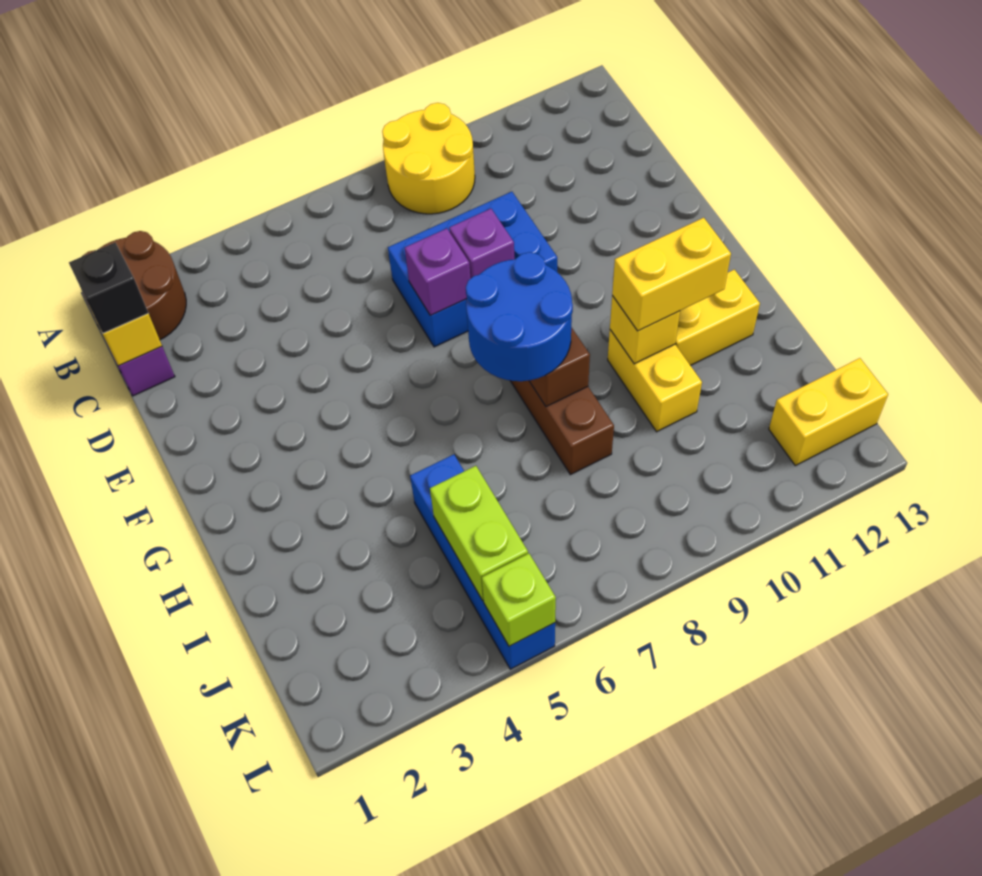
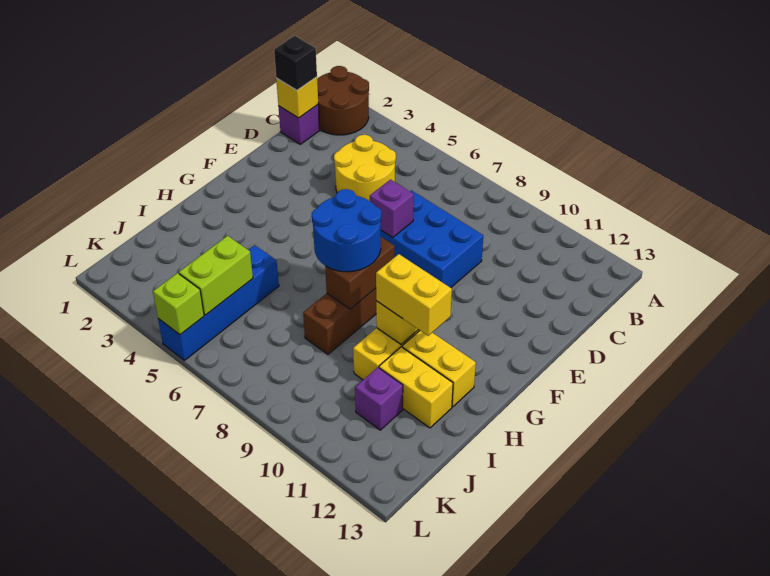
yellow 2x2 round brick [382,103,475,214] -> yellow 2x2 round brick moved to [334,135,396,201]
purple 1x1 brick [449,209,514,278] -> purple 1x1 brick moved to [355,367,403,430]
yellow 1x2 brick [769,358,888,466] -> yellow 1x2 brick moved to [379,347,453,428]

